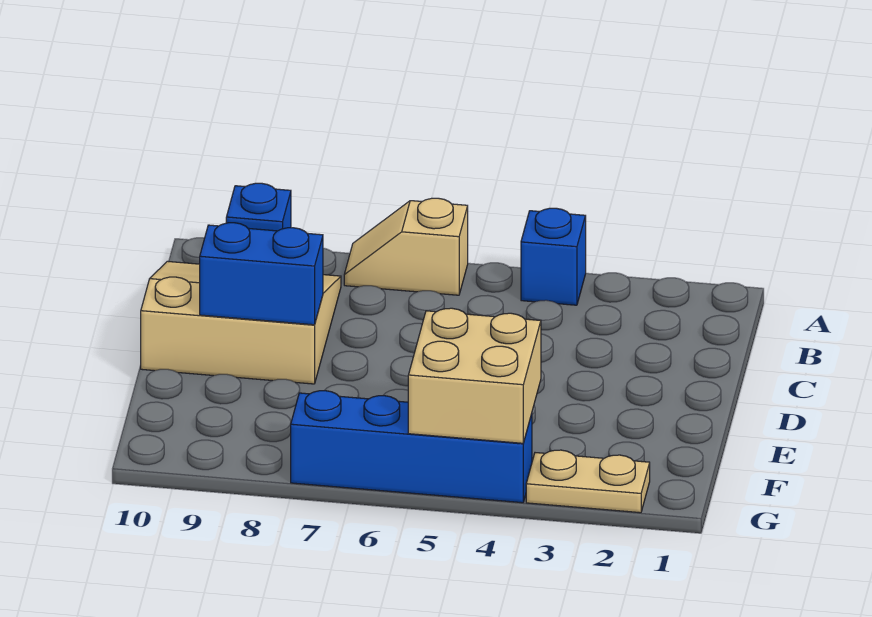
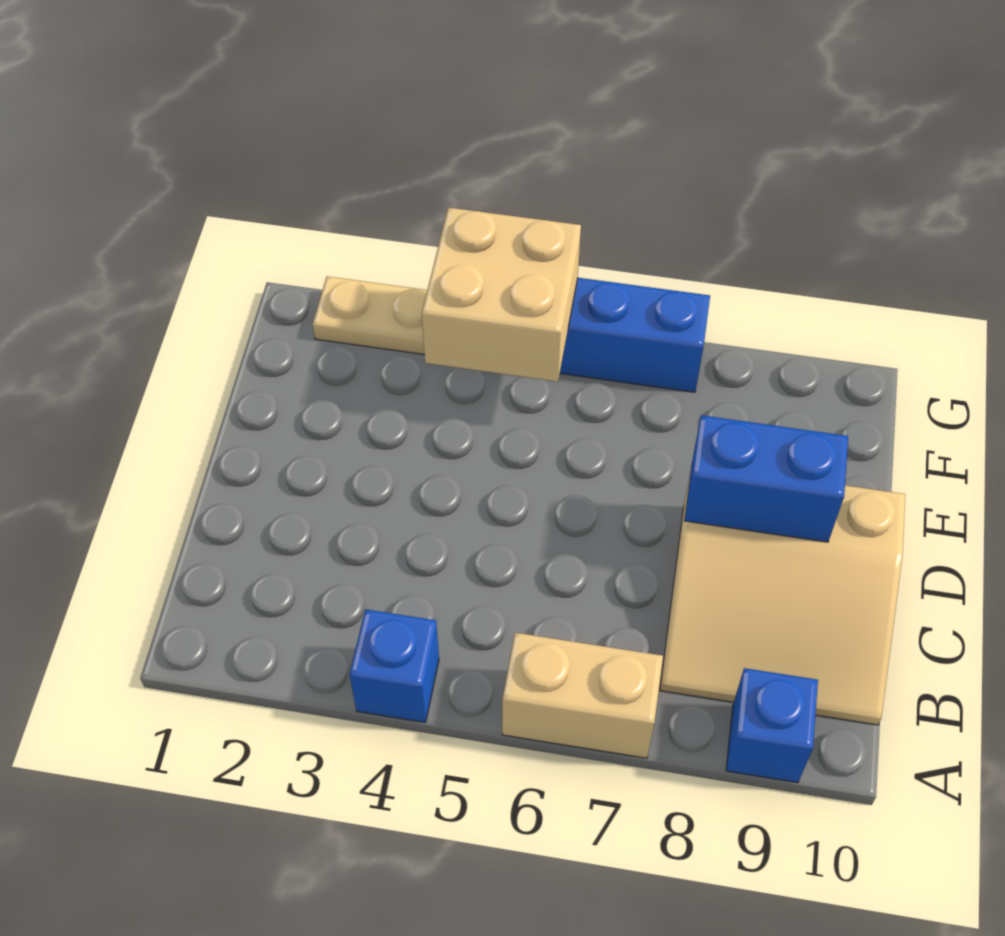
tan 1x2 slope [344,198,468,295] -> tan 1x2 brick [502,633,663,758]

